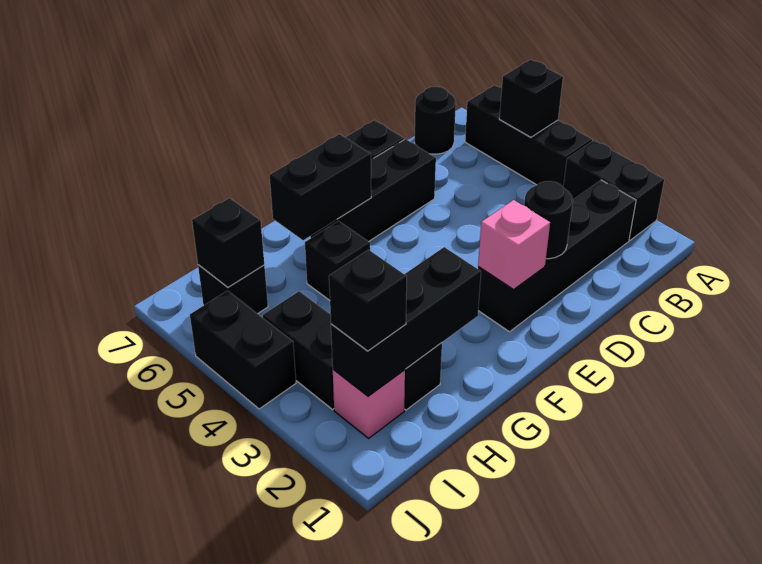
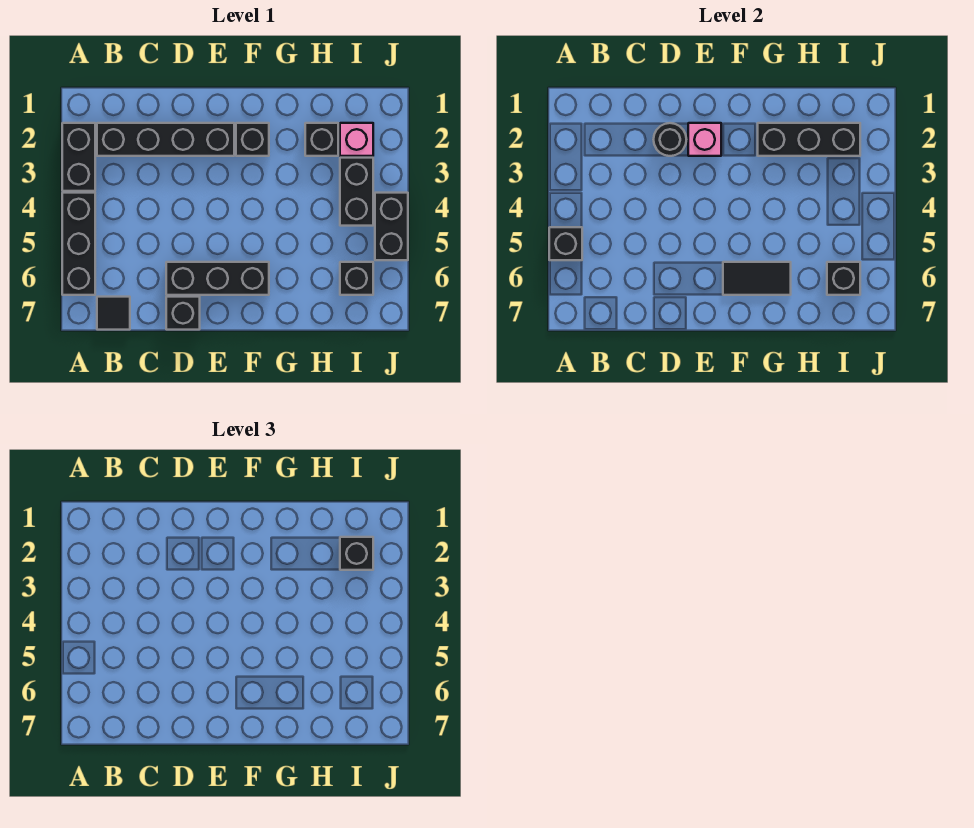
black 1x1 round brick [415,86,456,154] -> black 1x1 tile [97,297,130,330]
black 1x2 brick [270,134,371,240] -> black 1x2 tile [723,262,791,295]
black 1x1 brick [305,221,370,300] -> black 1x1 brick moved to [236,123,269,156]

